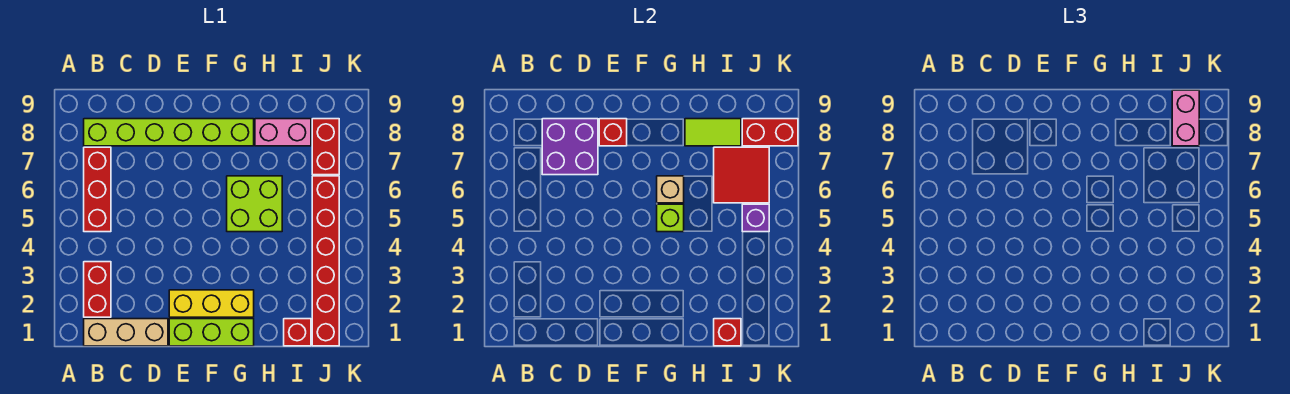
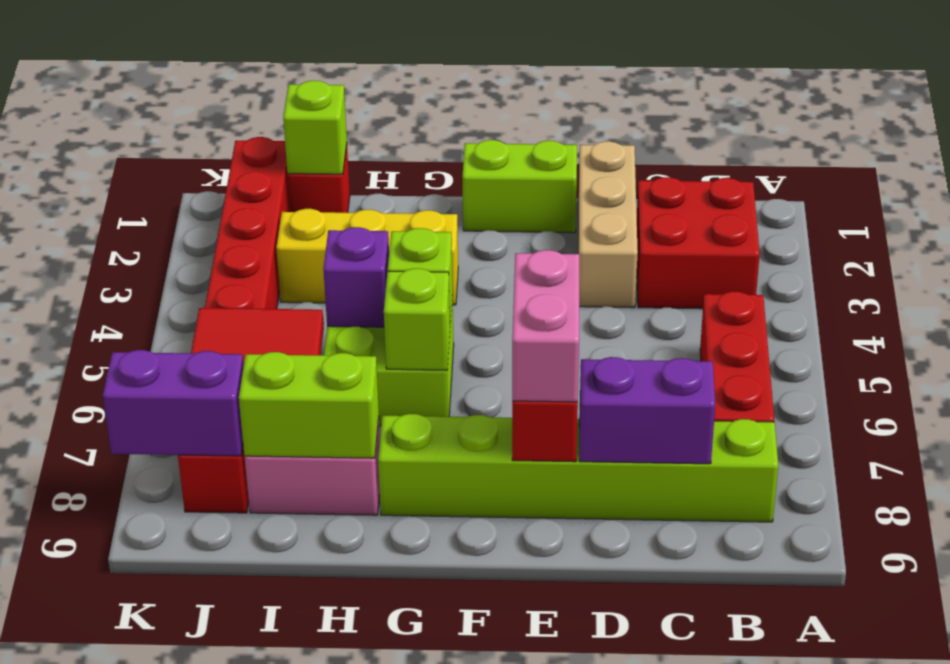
tan 1x3 brick [84,319,168,346] -> tan 1x3 brick turned to [578,141,638,308]
red 1x2 brick [84,262,111,317] -> red 2x2 brick [637,177,760,309]
purple 2x2 brick [542,119,598,175] -> purple 1x2 brick [579,357,715,464]
lime 1x3 brick [169,319,254,346] -> lime 1x2 brick [462,140,577,233]
yellow 1x3 brick [169,290,254,317] -> yellow 1x3 brick moved to [276,209,458,305]
tan 1x1 brick [657,176,684,203] -> lime 1x1 brick [384,268,450,370]
lime 1x2 tile [685,119,741,146] -> lime 1x2 brick [239,352,379,458]
red 1x1 brick [714,319,741,346] -> lime 1x1 brick [283,81,347,174]
purple 1x1 brick [742,204,769,232] -> purple 1x1 brick moved to [323,227,389,327]
red 1x2 brick [742,119,798,146] -> purple 1x2 brick [103,350,244,456]
pink 1x2 brick [1172,90,1199,146] -> pink 1x2 brick moved to [512,250,579,402]

